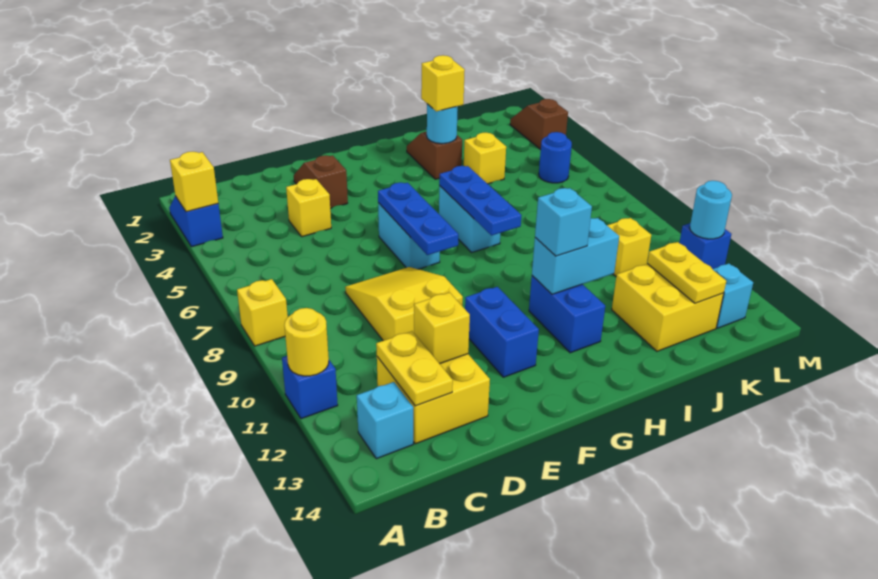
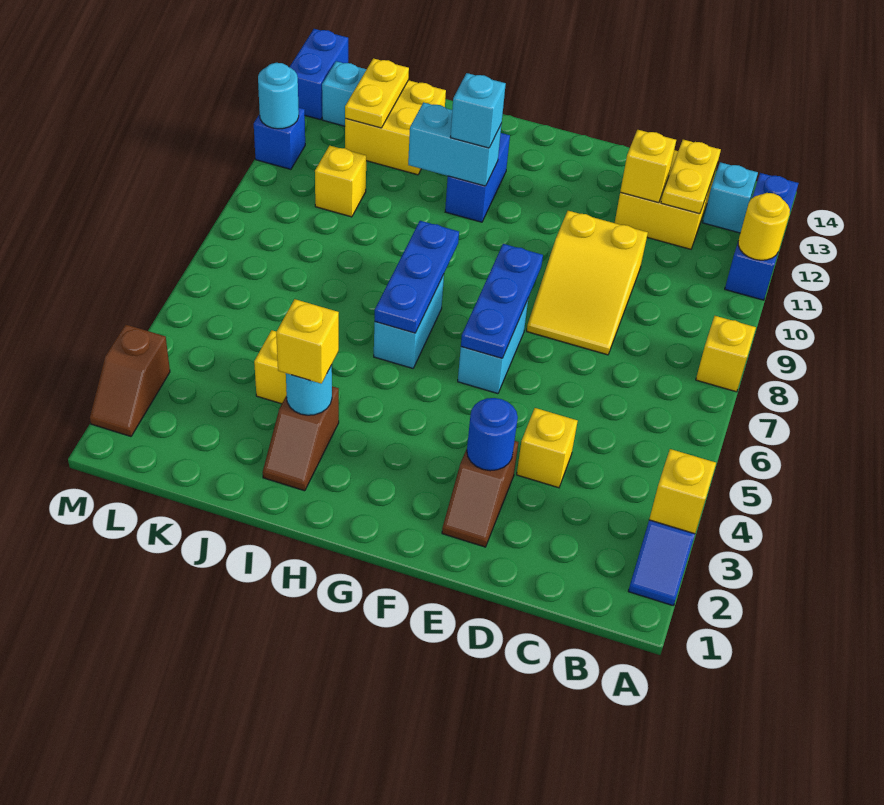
blue 1x1 brick [282,356,338,419] -> blue 1x3 brick [725,173,799,300]
blue 1x2 brick [465,287,539,377] -> blue 1x2 brick moved to [290,29,348,120]
blue 1x1 round brick [539,132,572,183] -> blue 1x1 round brick moved to [467,398,518,471]

